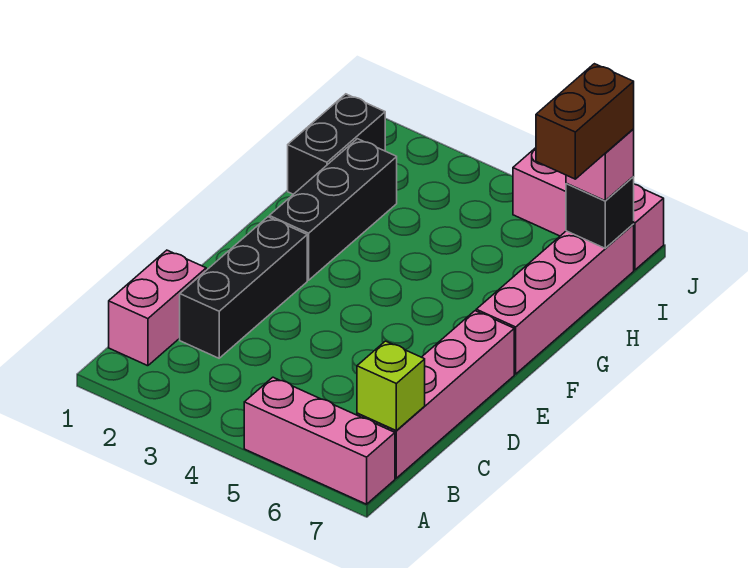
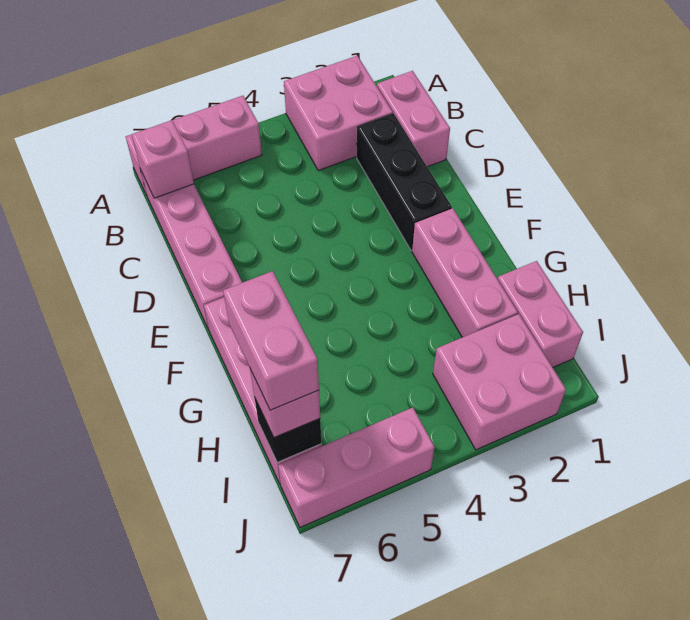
none -> pink 2x2 brick [284,56,393,171]
lime 1x1 brick [357,341,425,430] -> pink 1x1 brick [131,120,194,198]
black 1x3 brick [269,139,397,280] -> pink 1x3 brick [412,208,518,337]
black 1x2 brick [288,94,385,194] -> pink 1x2 brick [498,261,583,367]
brown 1x2 brick [536,64,634,179] -> pink 1x2 brick [223,271,319,410]
none -> pink 2x2 brick [433,314,566,450]

